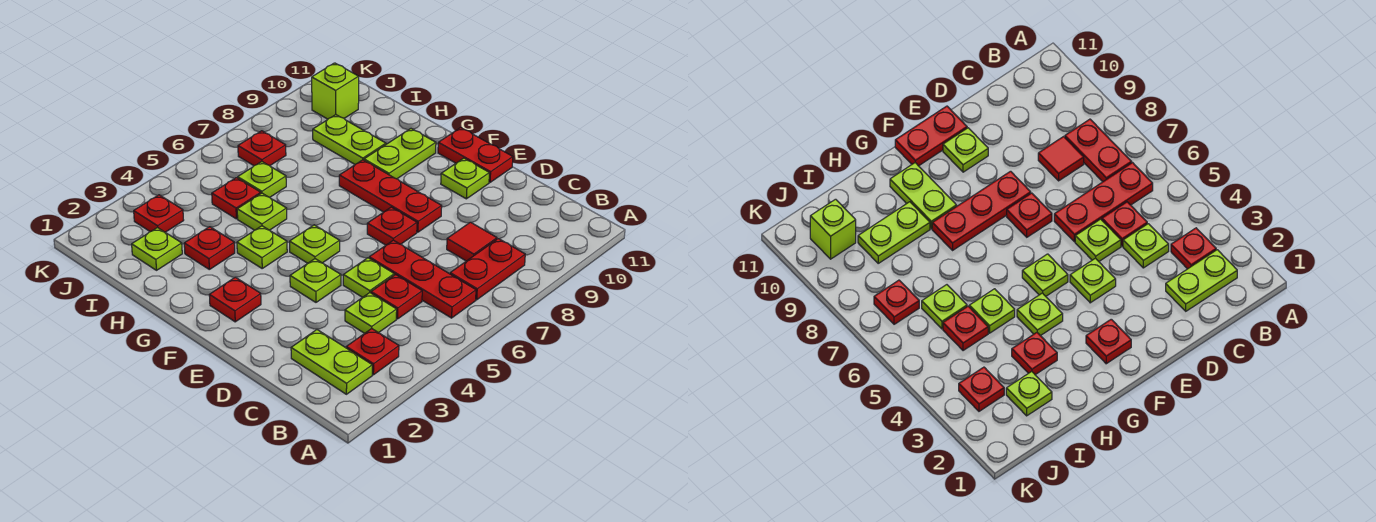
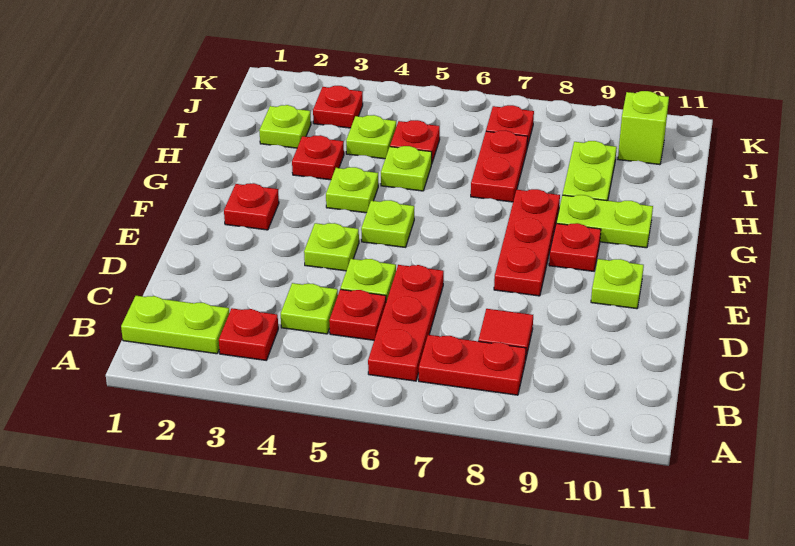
lime 1x2 plate [291,330,372,394] -> lime 1x2 plate turned to [121,296,229,354]
red 1x1 plate [367,207,417,245] -> red 1x1 plate moved to [549,223,601,271]
red 1x2 plate [438,128,513,182] -> red 1x2 plate moved to [471,131,528,202]
lime 1x1 plate [238,162,286,197] -> lime 1x1 plate moved to [346,115,396,159]

